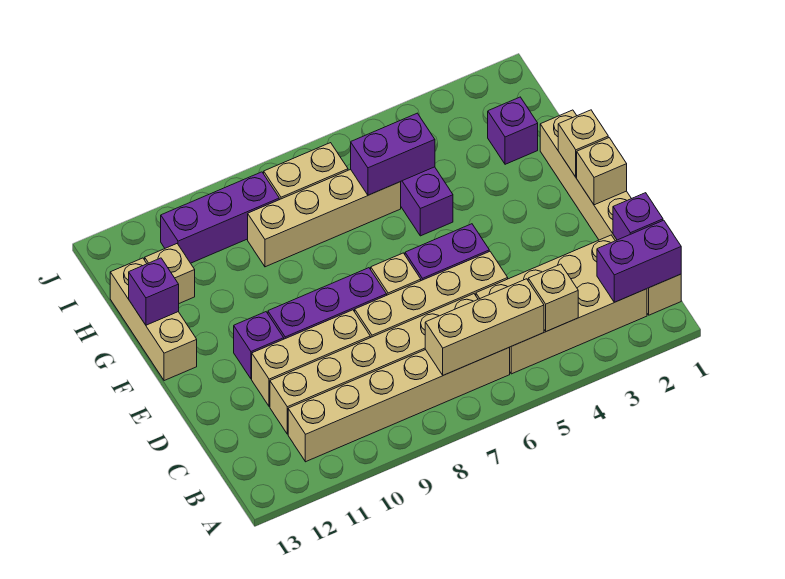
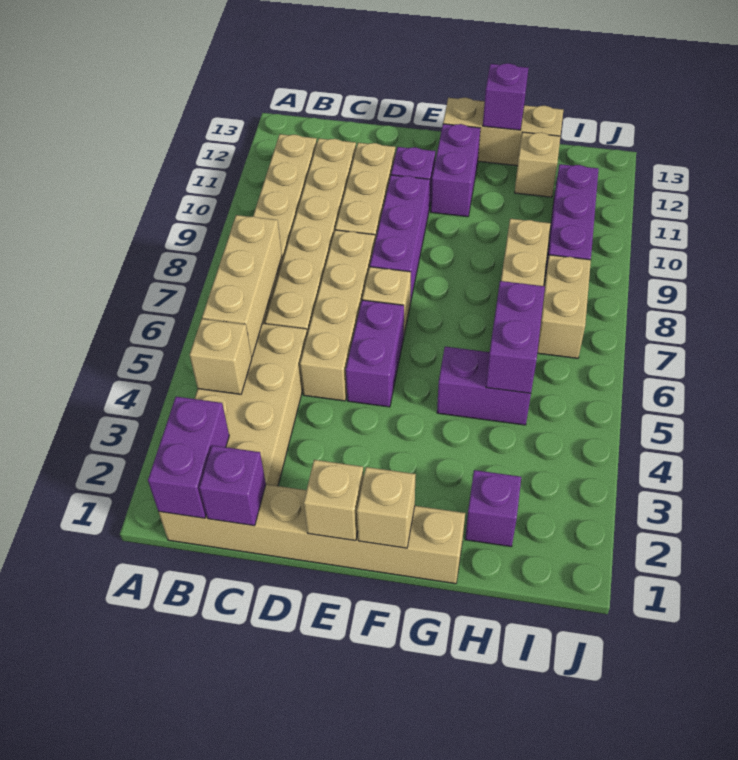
none -> purple 1x2 brick [431,124,480,217]

